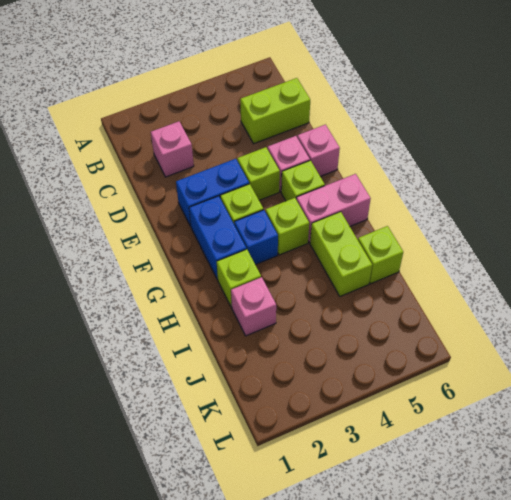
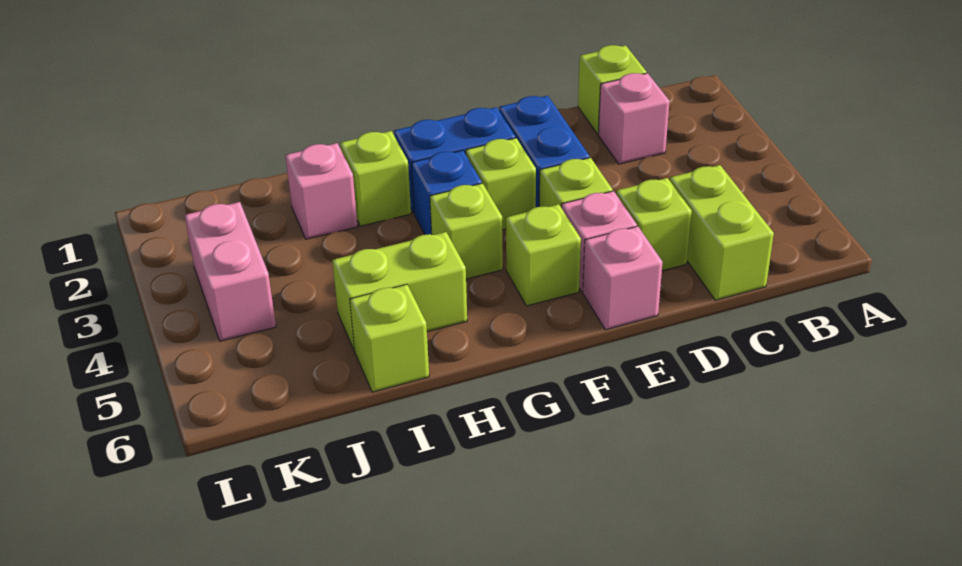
none -> lime 1x1 brick [578,45,647,134]
none -> lime 1x1 brick [616,178,692,271]
pink 1x2 brick [296,174,371,243] -> pink 1x2 brick moved to [185,202,276,341]

